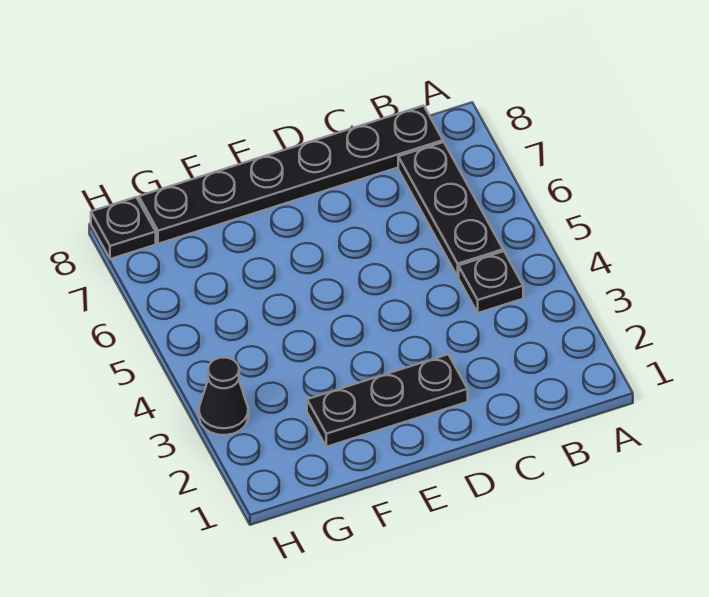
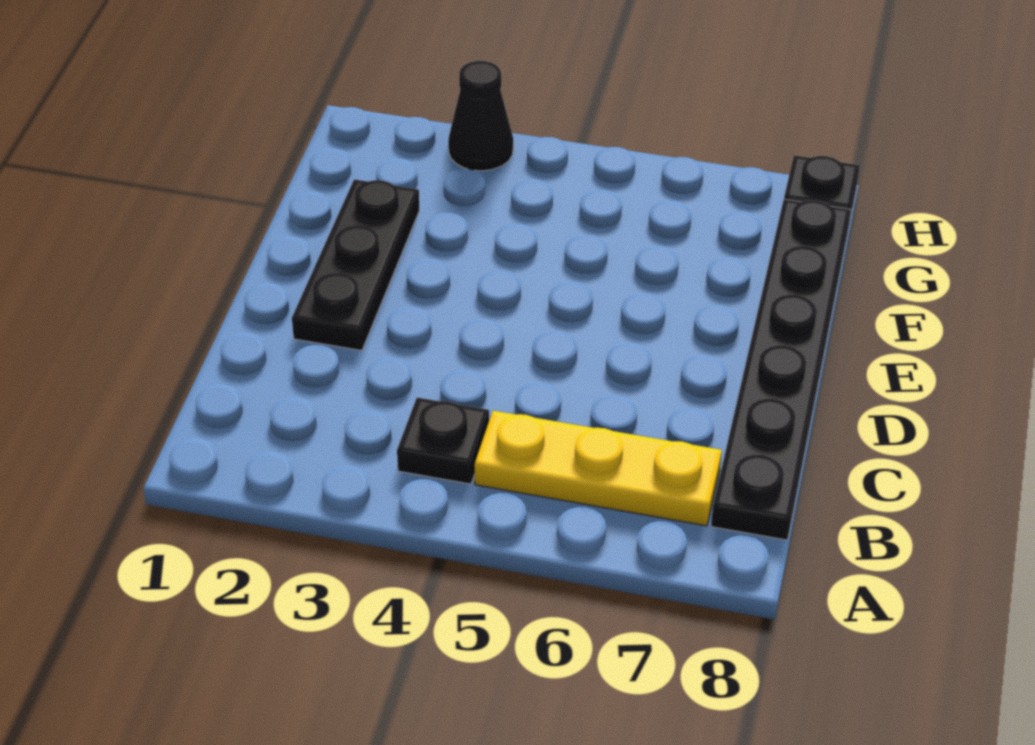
black 1x3 plate [398,142,503,277] -> yellow 1x3 plate [475,411,722,526]

